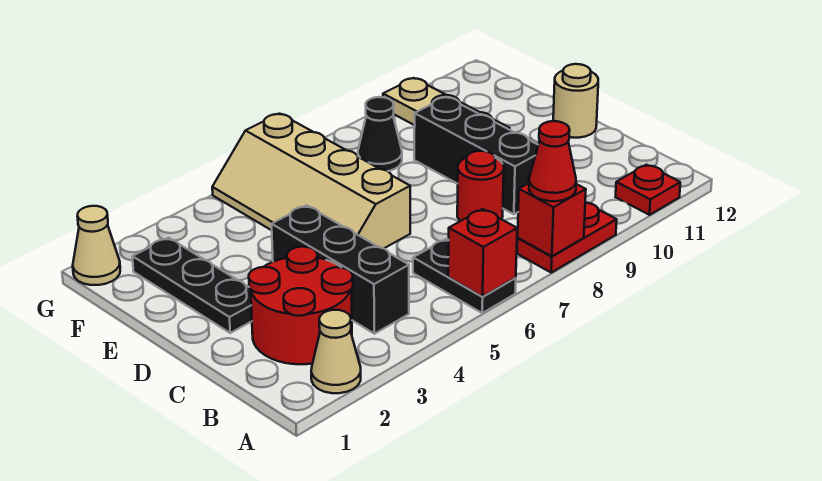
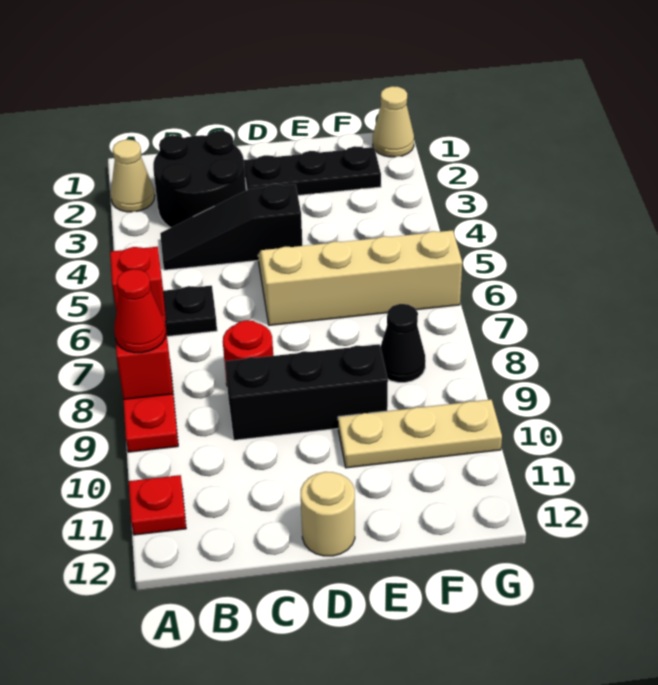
red 2x2 round brick [249,247,353,364] -> black 2x2 round brick [153,131,246,228]
black 1x3 brick [272,205,409,334] -> black 1x3 slope [160,184,302,270]

